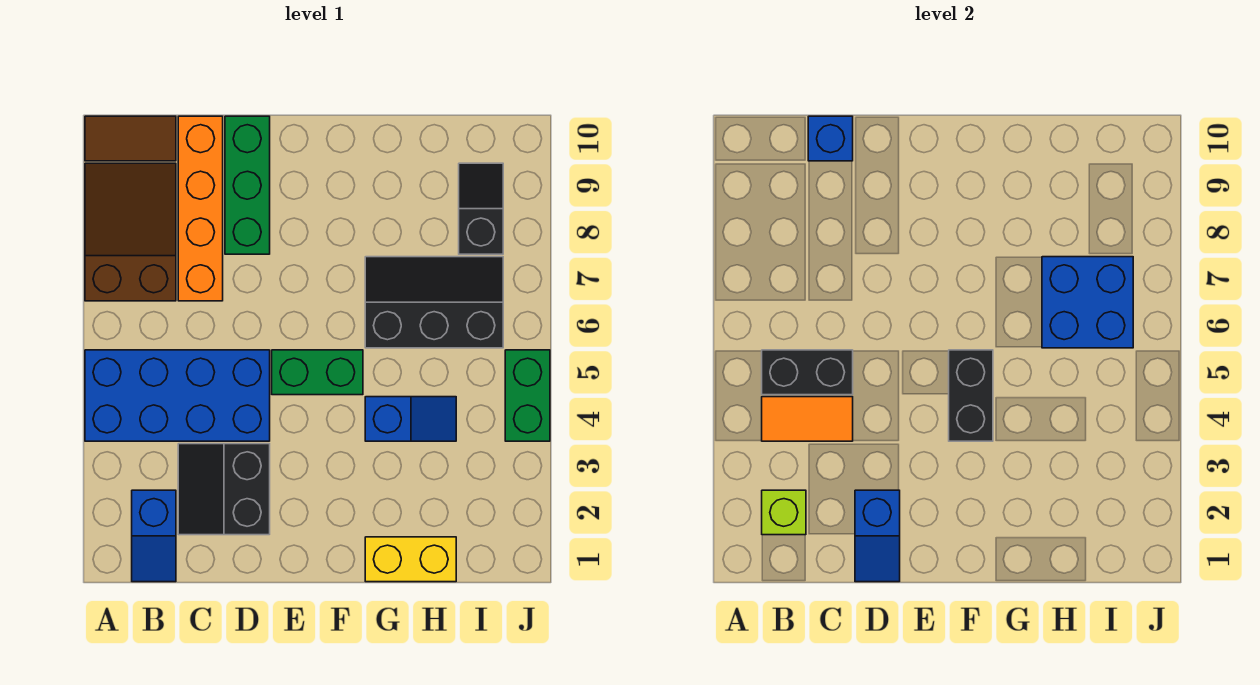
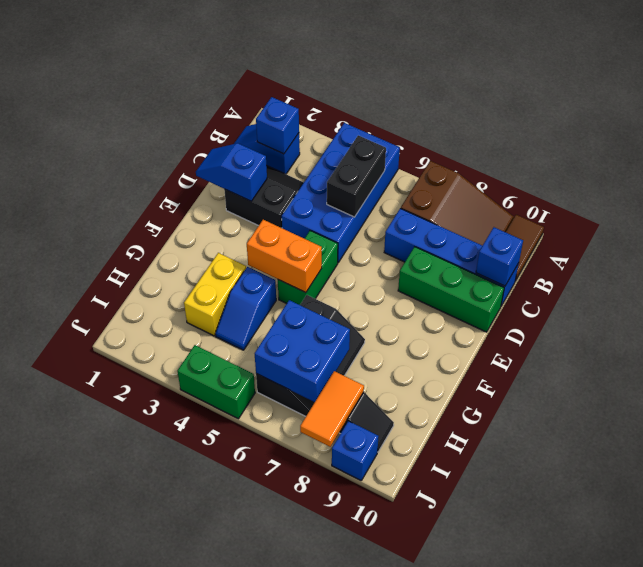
lime 1x1 brick [762,490,806,535] -> blue 1x1 brick [256,97,299,154]
orange 1x2 tile [762,397,853,441] -> orange 1x2 tile moved to [300,371,364,447]
orange 1x4 brick [178,116,223,301] -> blue 1x4 brick [384,208,519,306]
black 1x2 brick [949,350,993,441] -> orange 1x2 brick [247,220,322,293]
yellow 1x2 brick [365,537,456,582] -> yellow 1x2 brick moved to [184,253,246,336]
none -> blue 1x1 brick [332,421,379,480]

